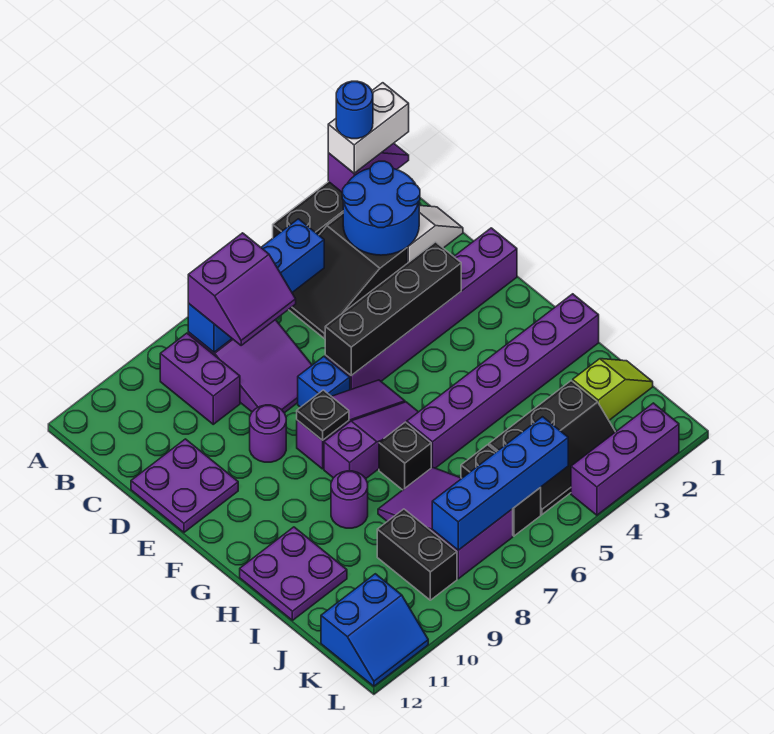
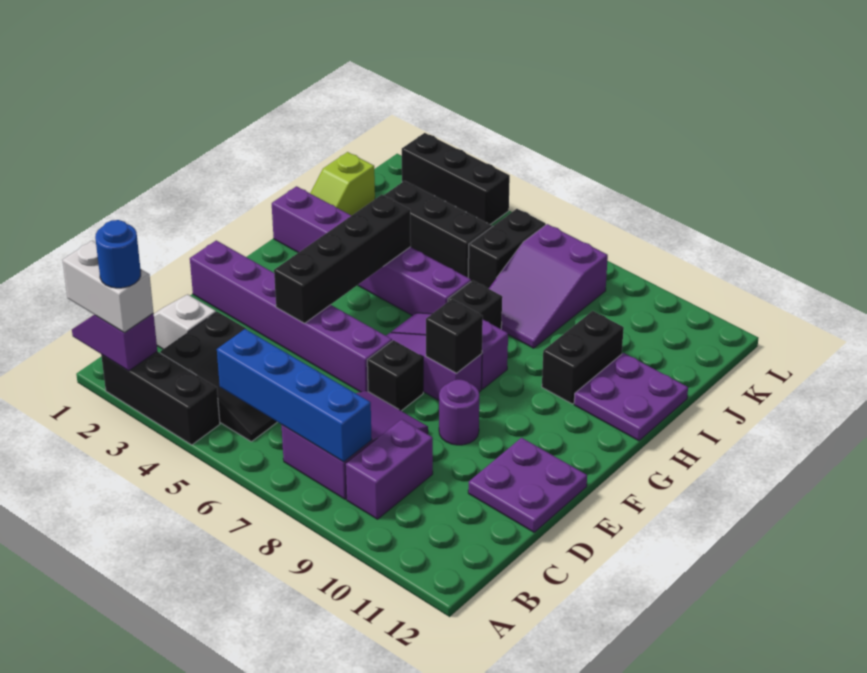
blue 2x2 round brick [342,161,420,255] -> none
purple 2x2 slope [188,233,296,345] -> none
black 1x4 brick [325,242,461,376] -> black 1x4 brick turned to [274,195,411,323]
blue 1x1 brick [298,356,350,407] -> black 1x1 brick [367,340,423,411]
black 1x1 plate [297,390,349,440] -> black 1x1 brick [426,299,483,373]
purple 1x1 round brick [331,471,368,528] -> none
lime 1x2 slope [573,359,653,420] -> lime 1x2 slope turned to [310,152,375,216]
black 1x2 brick [377,509,457,600] -> black 1x2 brick moved to [542,311,624,404]
blue 1x4 brick [432,417,568,550] -> none
blue 2x2 slope [321,574,428,686] -> none
purple 1x3 brick [571,403,679,515] -> black 1x3 brick [402,133,510,224]

